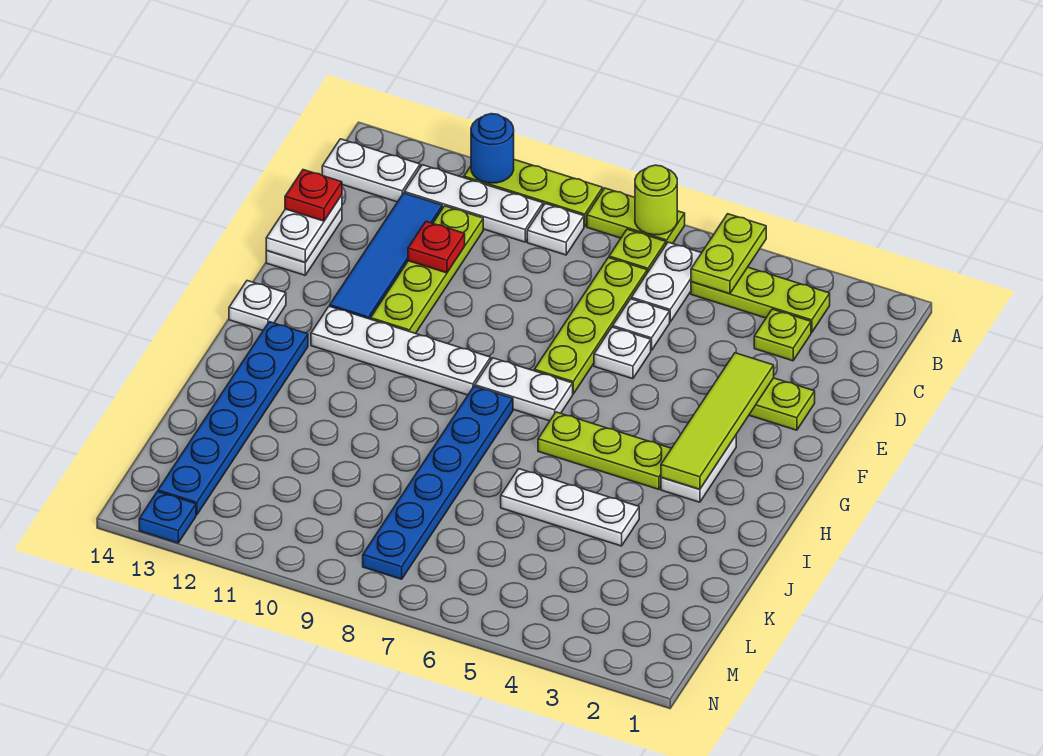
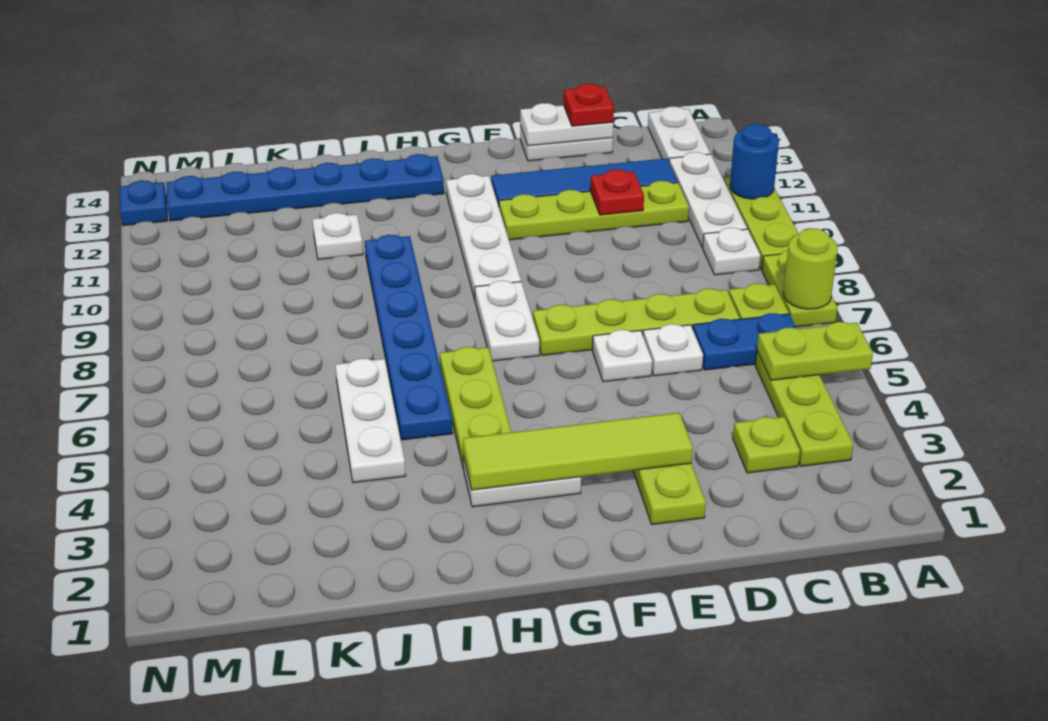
white 1x2 plate [631,242,701,322] -> blue 1x2 plate [693,313,797,370]
white 1x1 plate [229,281,286,330] -> white 1x1 plate moved to [312,213,363,260]
blue 1x6 plate [363,386,513,579] -> blue 1x6 plate turned to [365,235,453,440]

